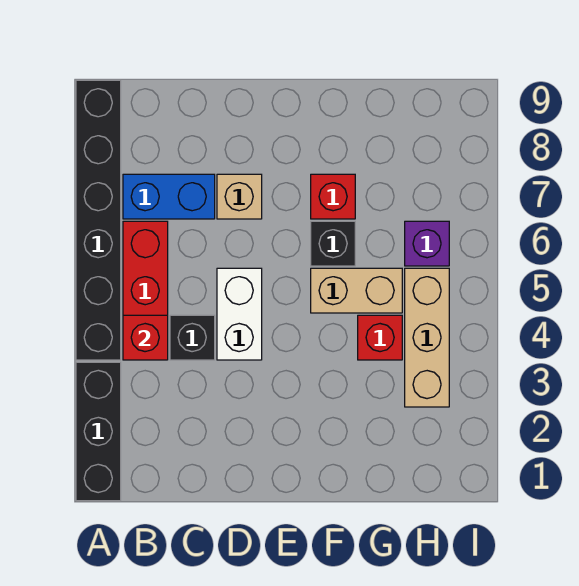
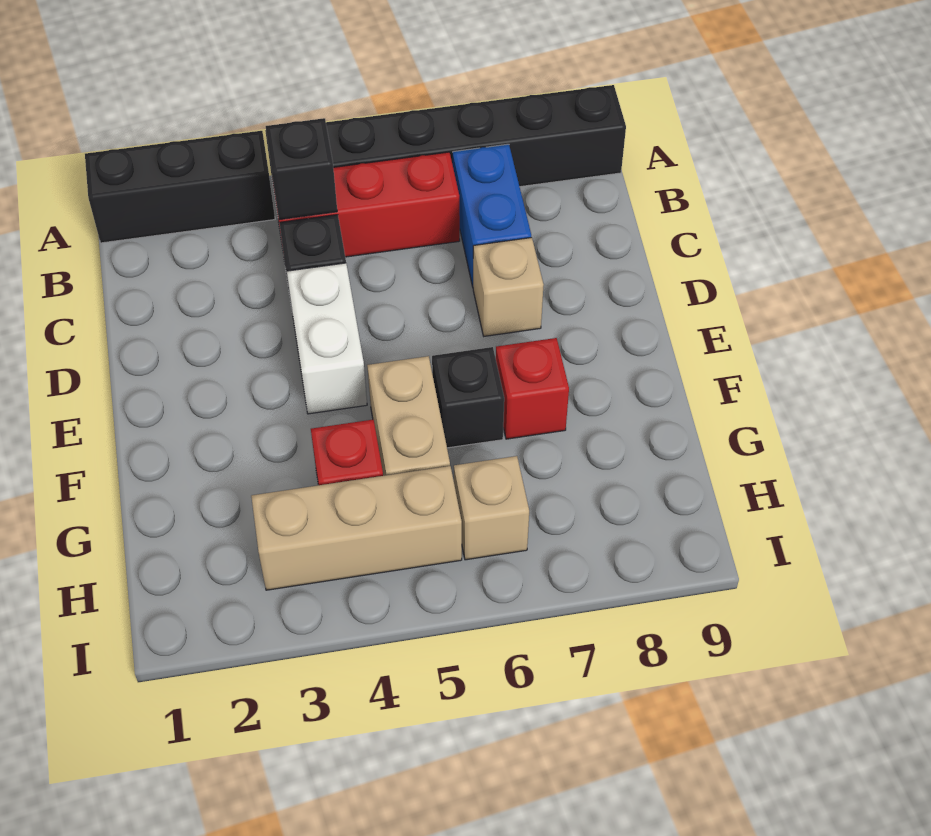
red 1x1 brick [123,315,168,360] -> black 1x1 brick [266,118,337,220]
white 1x2 brick [217,268,262,360] -> white 1x2 brick turned to [287,263,367,414]
purple 1x1 brick [405,221,449,266] -> tan 1x1 brick [454,456,529,560]

